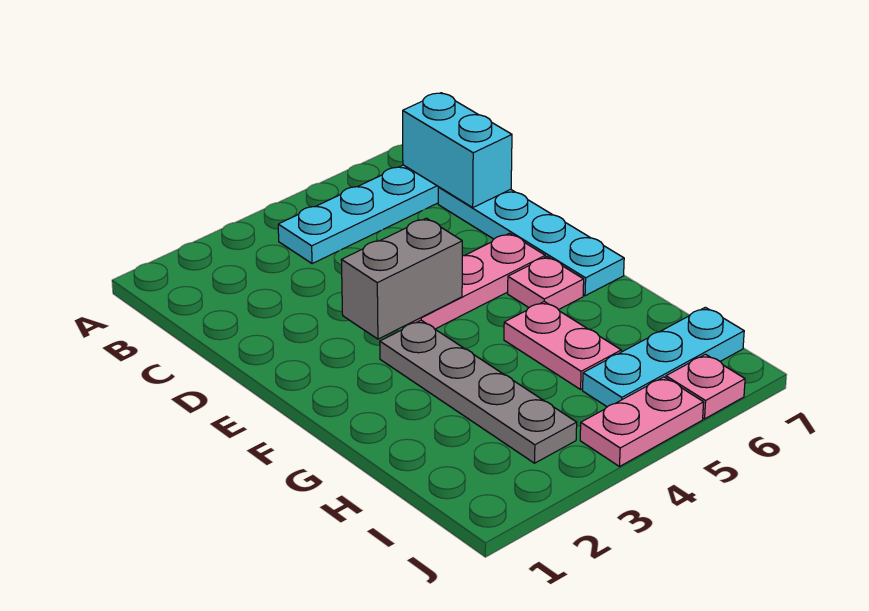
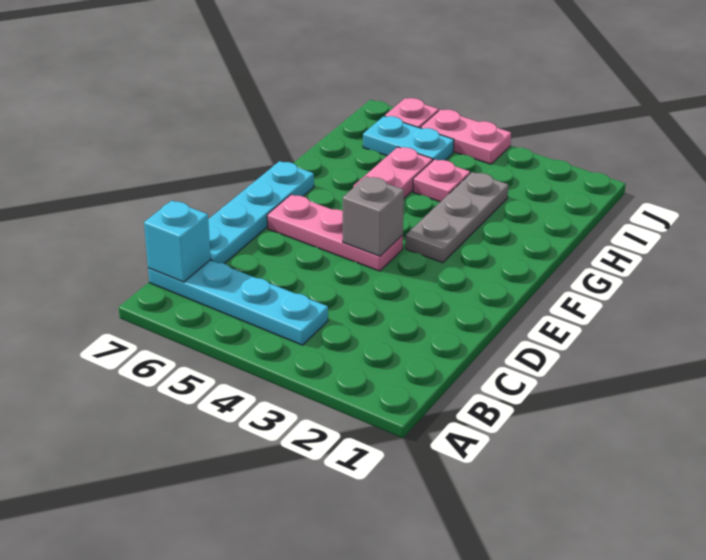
cyan 1x2 brick [403,93,512,207] -> cyan 1x1 brick [144,201,211,282]
grey 1x2 brick [341,218,462,339] -> grey 1x1 brick [343,176,404,256]
grey 1x4 plate [380,320,577,463] -> grey 1x3 plate [406,172,508,263]
pink 1x1 plate [508,257,584,310] -> pink 1x1 plate moved to [413,159,470,202]
cyan 1x3 plate [583,307,744,407] -> cyan 1x2 plate [363,116,454,160]

